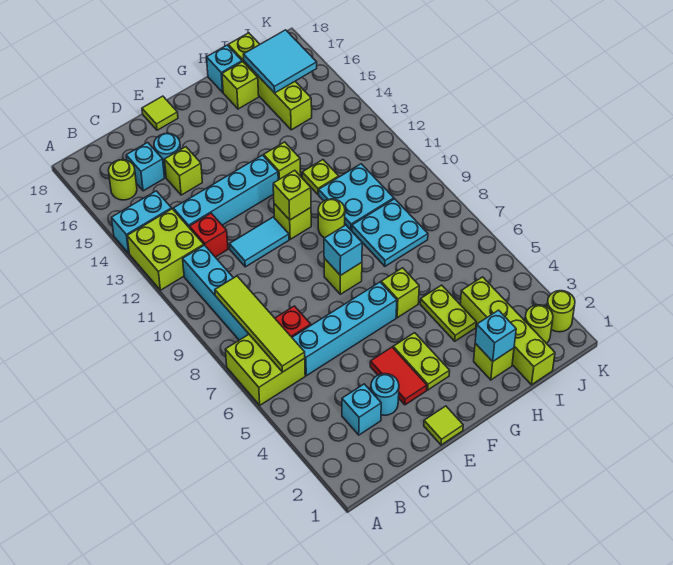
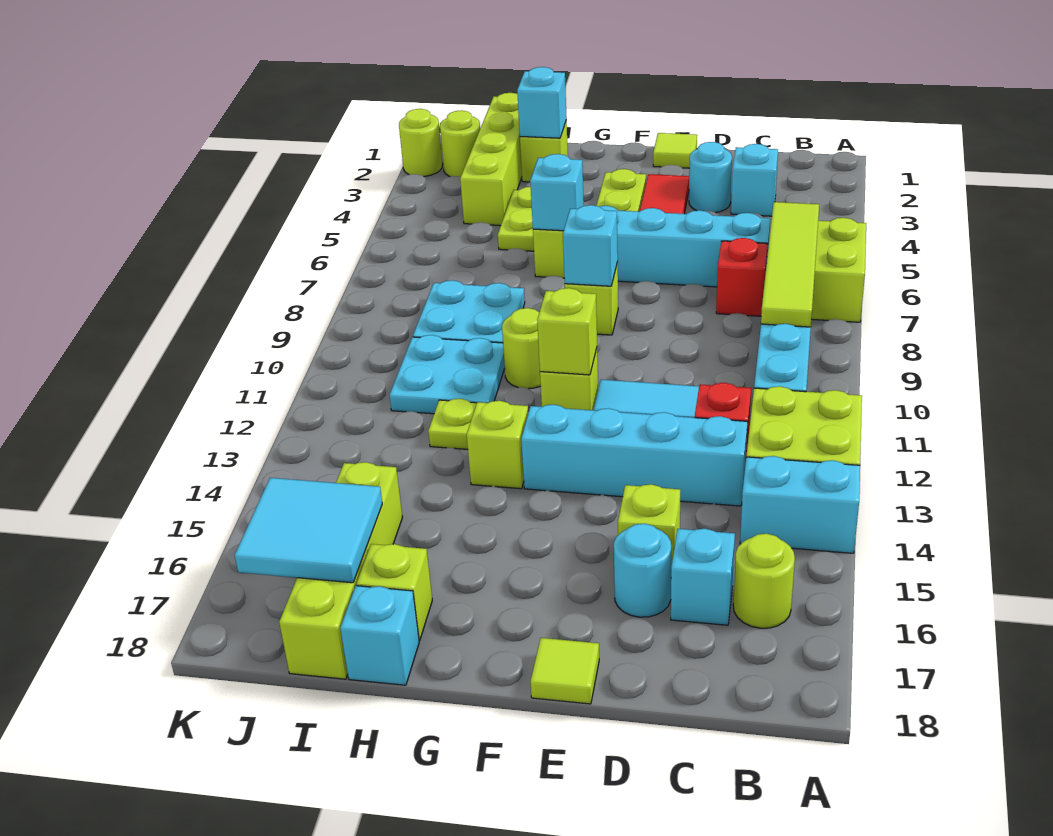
none -> cyan 1x1 brick [530,154,584,231]

